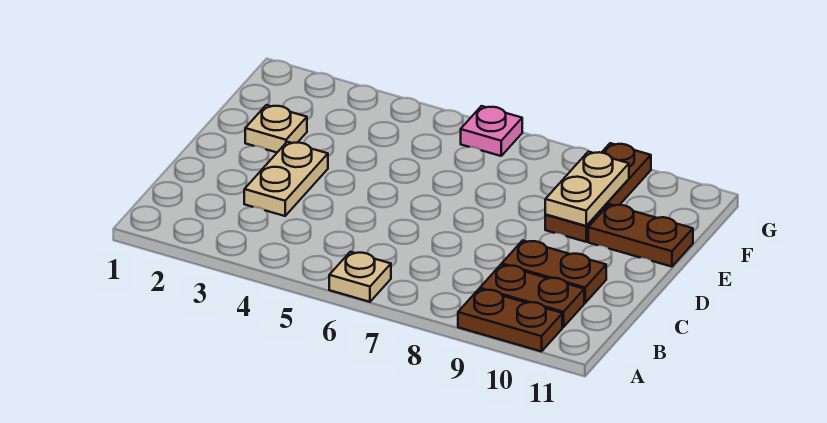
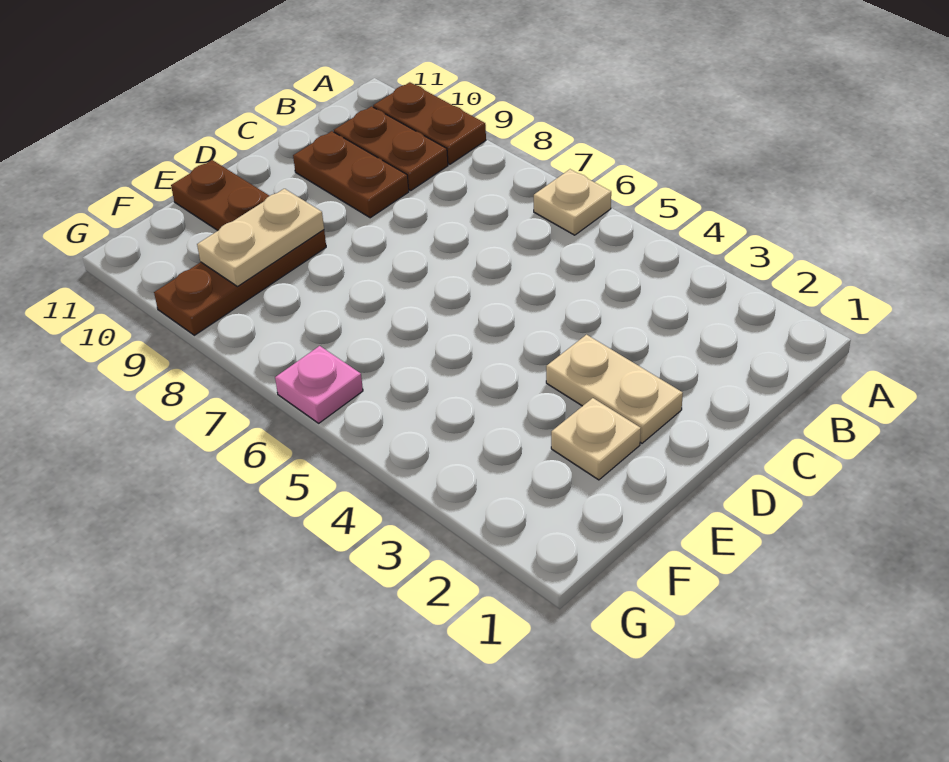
tan 1x2 plate [244,142,328,216] -> tan 1x2 plate turned to [546,335,683,443]

